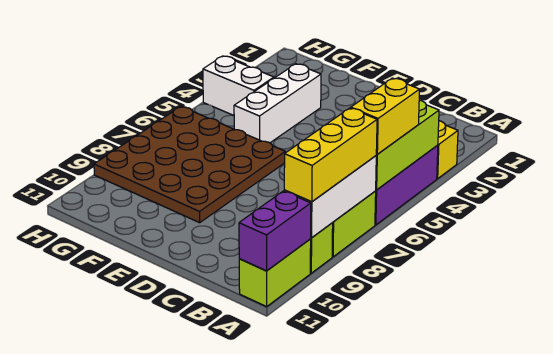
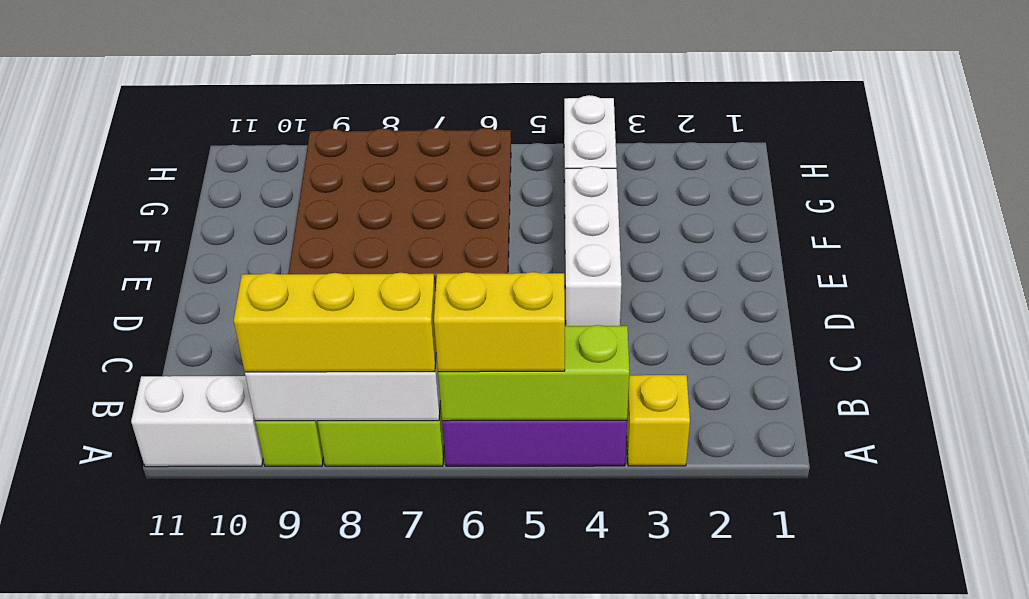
lime 1x2 brick [239,239,311,307] -> white 1x2 brick [131,376,263,467]
purple 1x2 brick [239,191,311,271] -> none
white 1x3 brick [234,64,321,143] -> white 1x3 brick turned to [565,166,622,326]

